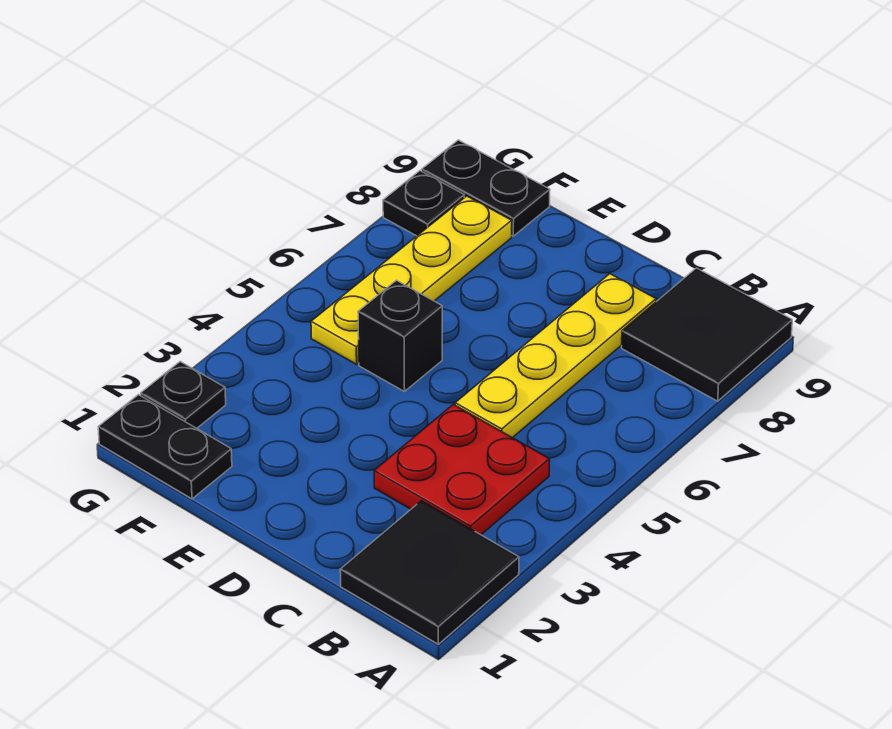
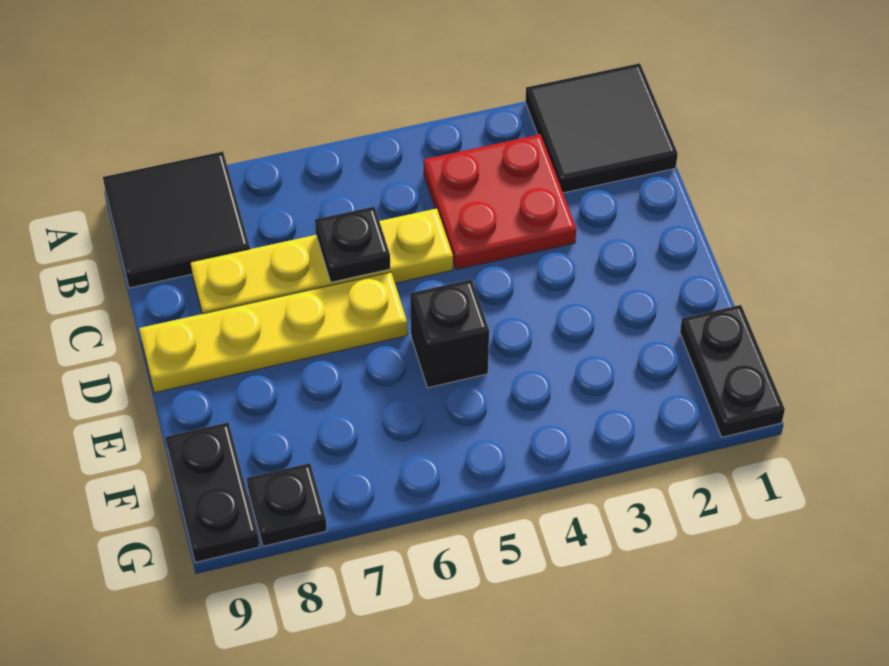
yellow 1x4 plate [311,196,512,364] -> yellow 1x4 plate moved to [139,272,407,393]
black 1x1 plate [141,362,226,428] -> black 1x1 plate moved to [315,207,391,282]

